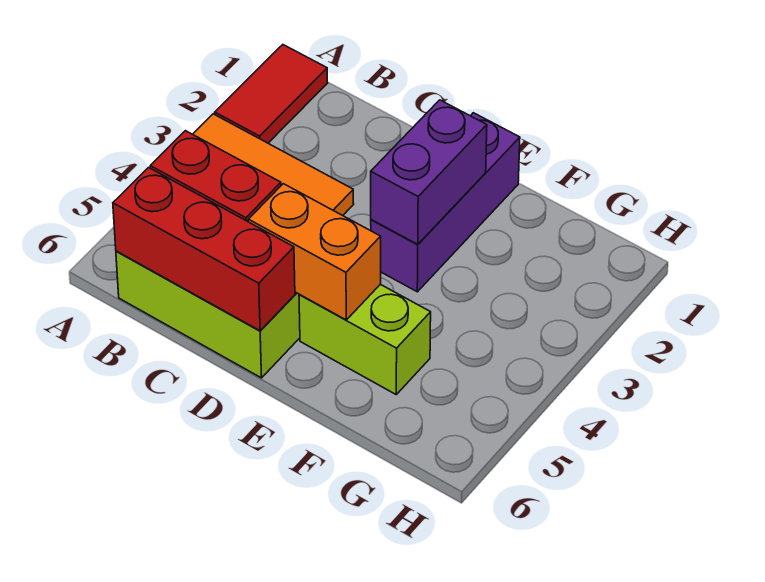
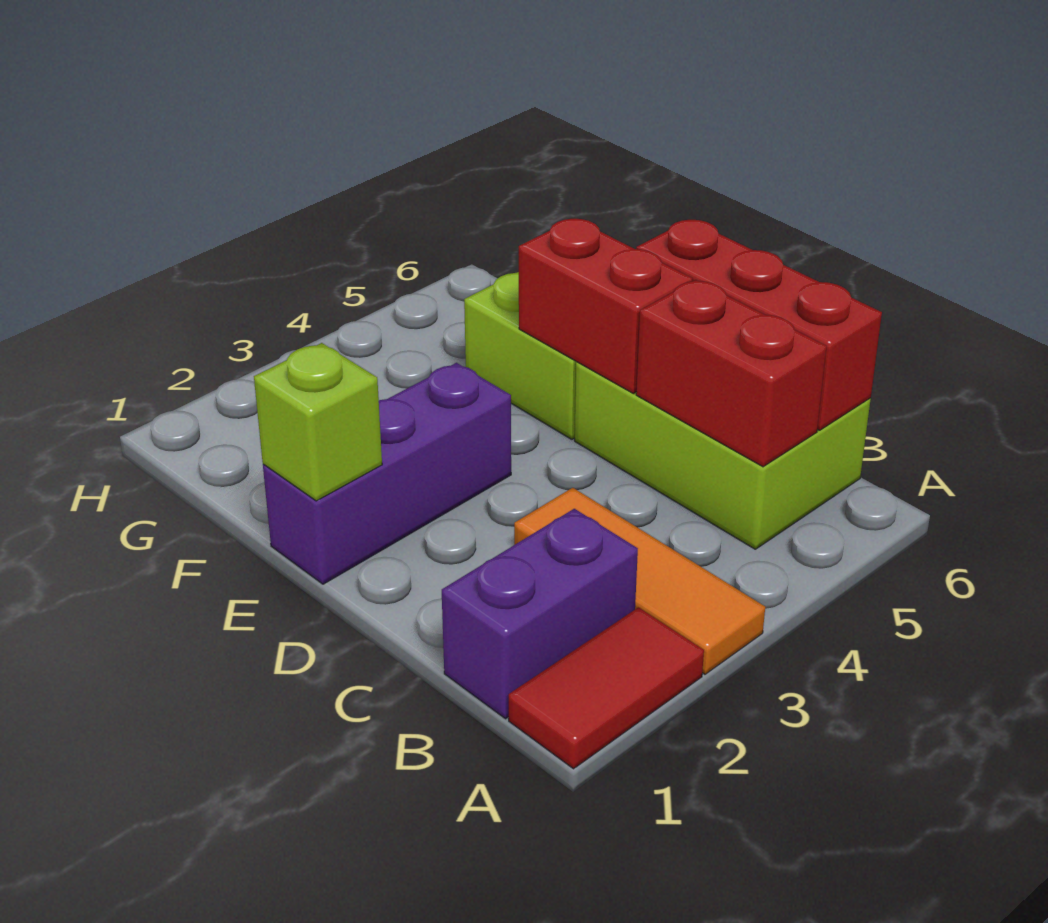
orange 1x2 brick [248,184,381,320] -> red 1x2 brick [519,219,693,393]
none -> lime 1x1 brick [254,343,382,501]
purple 1x2 brick [371,100,487,244] -> purple 1x2 brick moved to [442,509,638,719]

